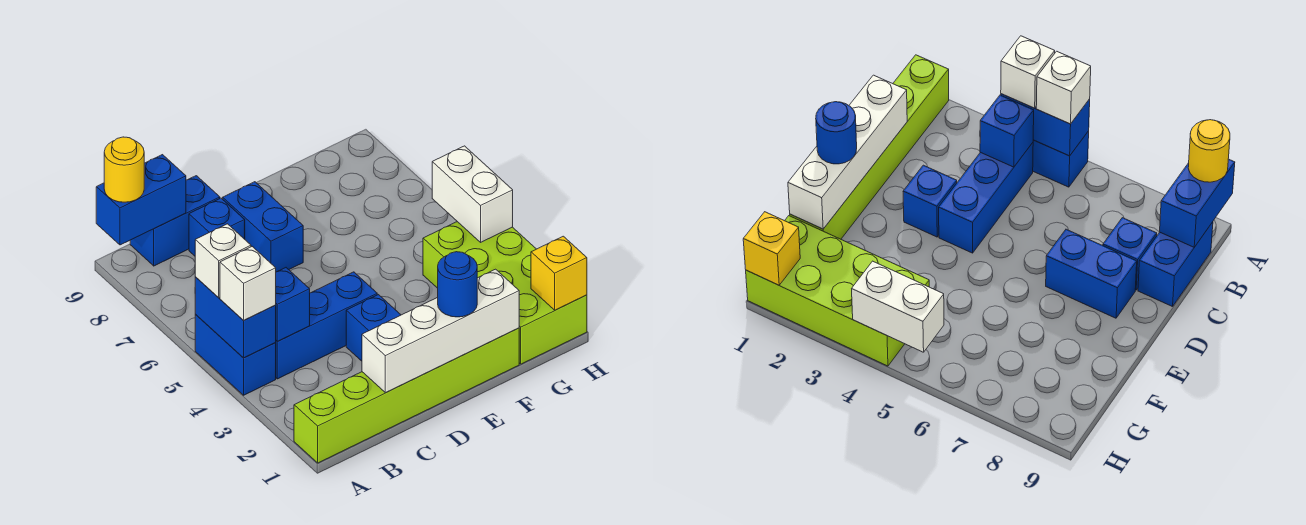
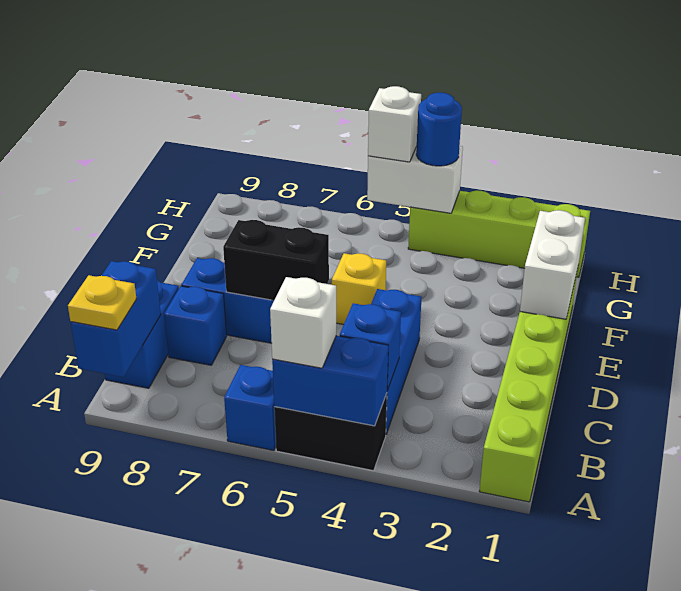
blue 1x2 brick [195,314,276,395] -> black 1x2 brick [274,394,387,471]
white 1x1 brick [220,247,276,321] -> white 1x1 brick moved to [368,86,421,162]
yellow 1x1 round brick [104,137,144,202] -> yellow 1x1 plate [68,275,136,330]
white 1x4 brick [362,269,519,393] -> white 1x2 brick [520,210,585,319]
blue 1x1 brick [346,295,401,361] -> blue 1x1 brick moved to [224,365,276,451]
none -> black 1x2 brick [223,220,329,300]
blue 1x1 round brick [438,252,477,317] -> blue 1x1 round brick moved to [416,93,462,166]
lime 2x4 brick [423,222,587,364] -> lime 1x4 brick [408,190,590,277]
yellow 1x1 brick [531,236,587,310] -> yellow 1x1 brick moved to [332,253,386,325]

